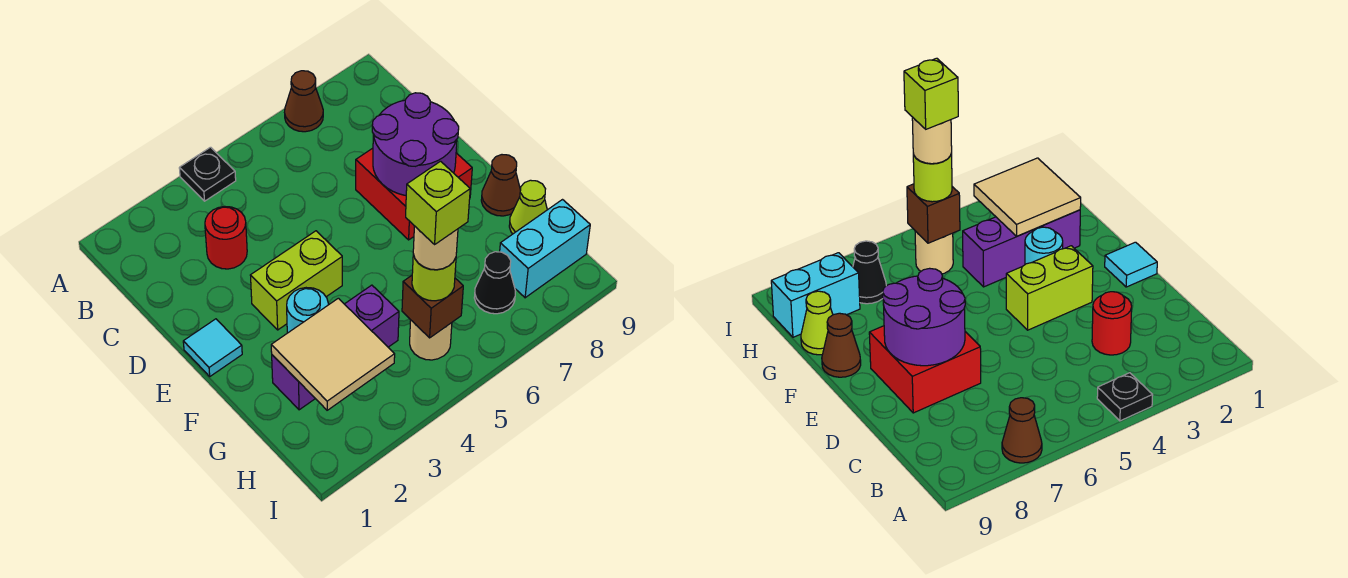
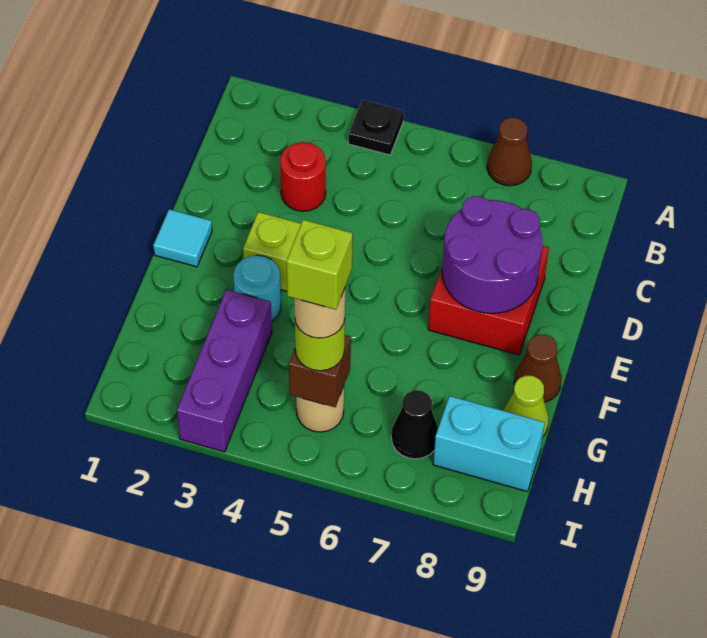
purple 1x3 brick [272,285,399,410] -> purple 1x3 brick turned to [177,289,272,452]
tan 2x2 tile [271,298,395,410] -> none

